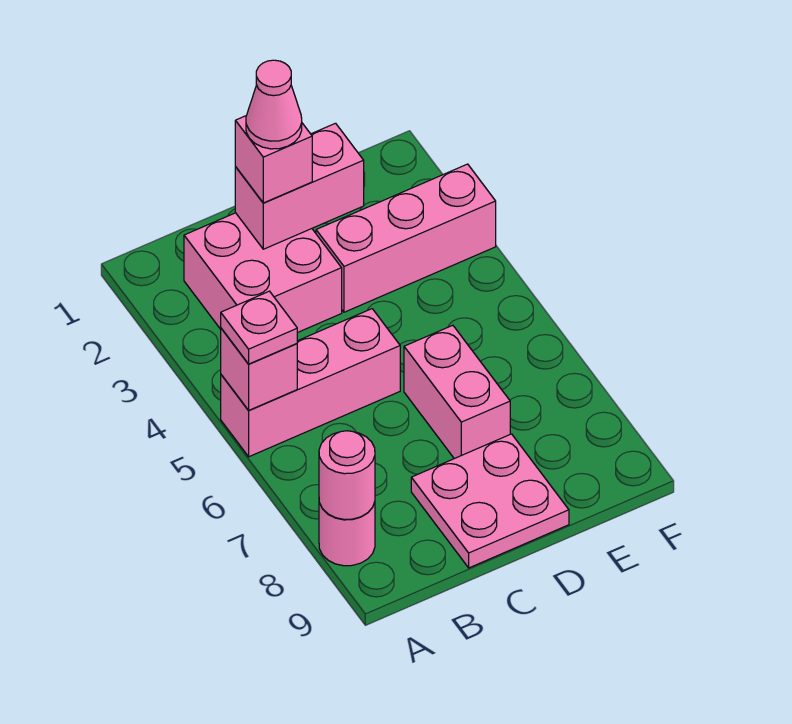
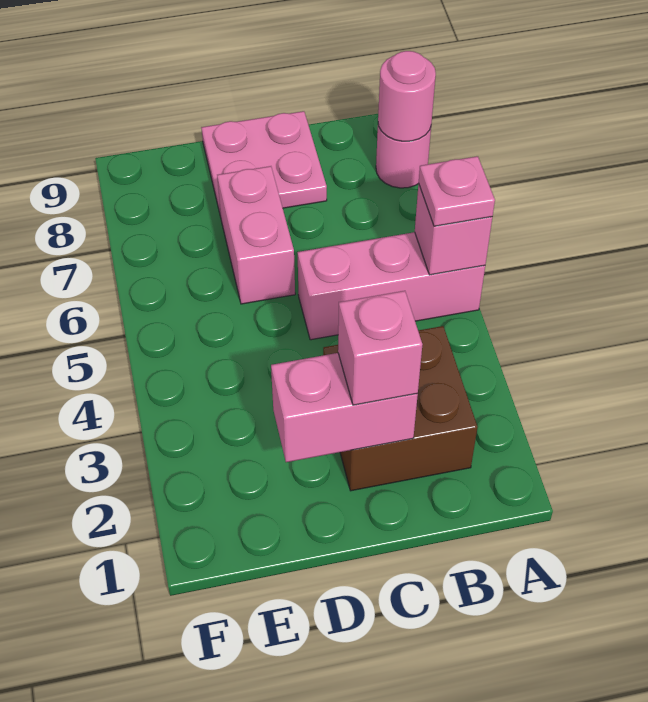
pink 2x2 brick [184,213,342,333] -> brown 2x2 brick [323,326,477,491]
pink 1x1 cone [246,60,302,149] -> none
pink 1x3 brick [316,164,496,312] -> none

